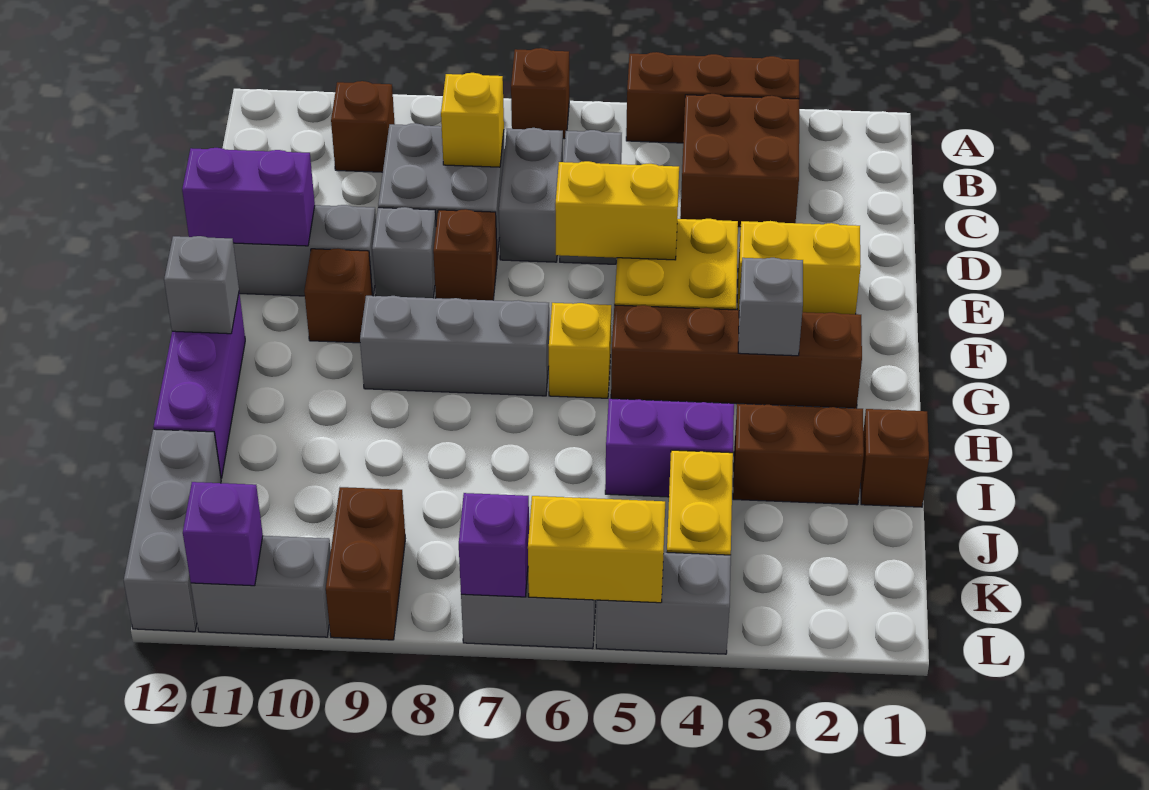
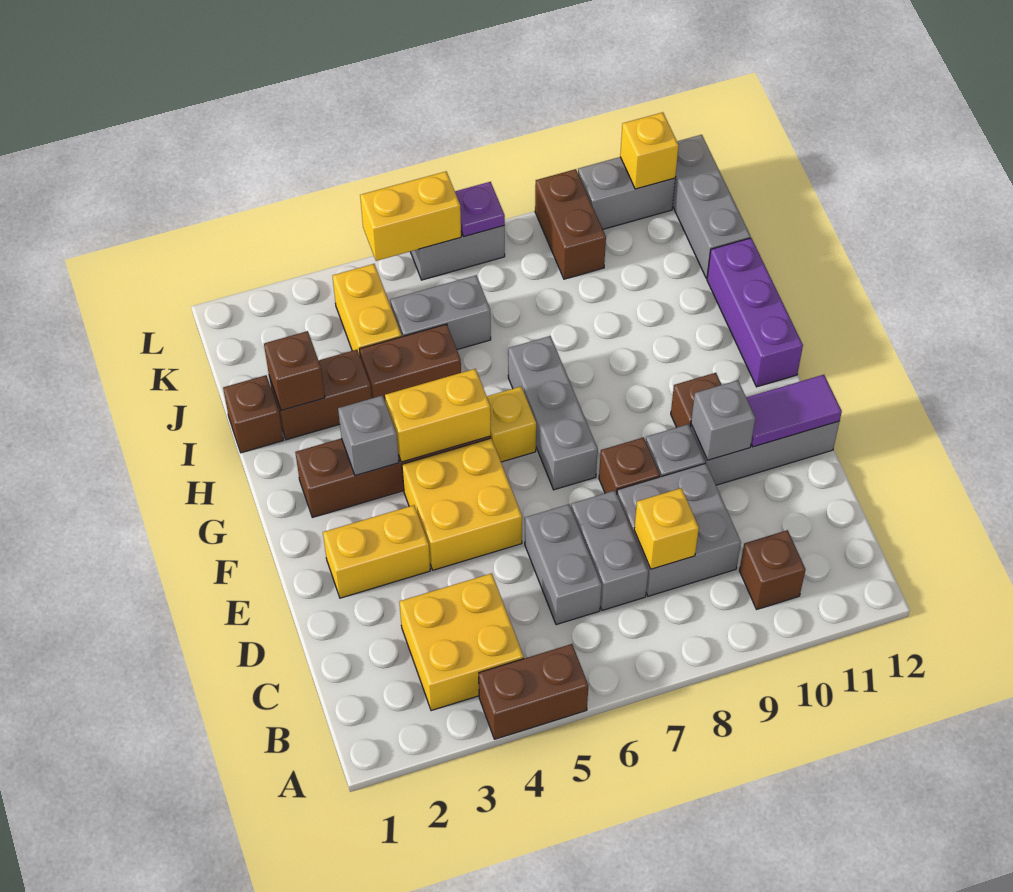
brown 1x3 brick [626,52,799,143] -> brown 1x2 brick [479,644,588,739]
brown 1x1 brick [511,48,569,139] -> brown 1x1 brick moved to [264,331,325,411]
brown 2x2 brick [680,94,799,227] -> yellow 2x2 brick [399,573,524,711]
yellow 1x2 brick [555,161,679,260] -> yellow 1x2 brick moved to [385,369,491,462]
purple 1x2 brick [182,148,315,246] -> purple 1x2 tile [746,375,842,447]
grey 1x3 brick [360,296,549,396] -> grey 1x3 brick turned to [508,336,598,490]
grey 1x1 brick [164,236,239,334] -> grey 1x1 brick moved to [691,380,755,460]
purple 1x2 brick [605,399,734,497] -> brown 1x2 brick [360,324,461,403]
grey 1x2 brick [596,552,731,654] -> grey 1x2 brick moved to [390,275,491,350]
purple 1x1 brick [459,493,529,597] -> purple 1x1 plate [455,182,505,237]
purple 1x1 brick [183,482,263,586] -> yellow 1x1 brick [620,112,679,189]

